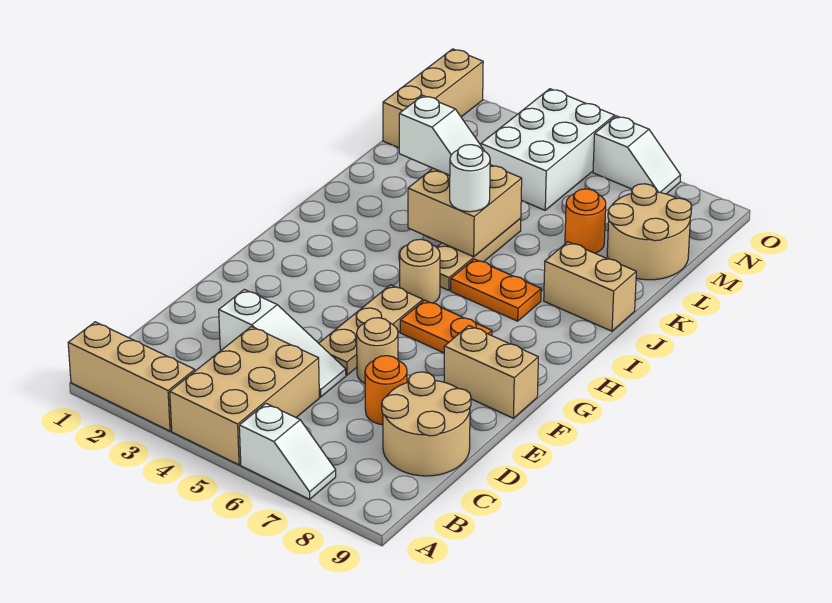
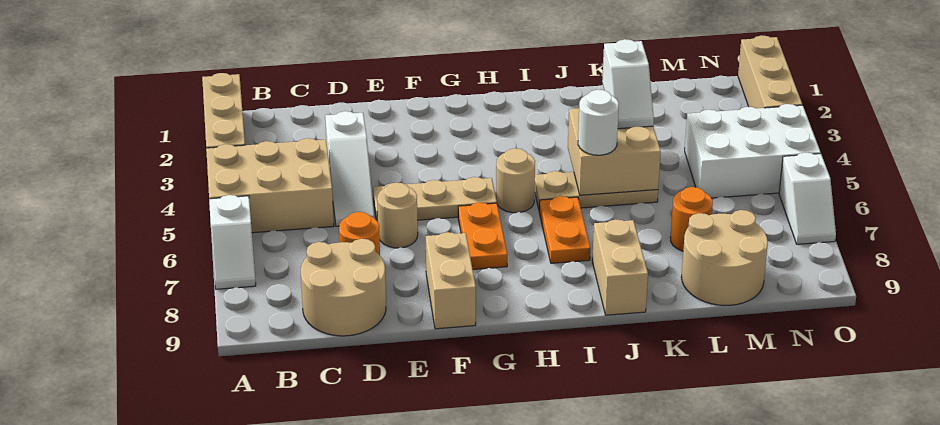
tan 1x3 brick [383,49,483,148] -> tan 1x3 brick turned to [738,35,802,109]

